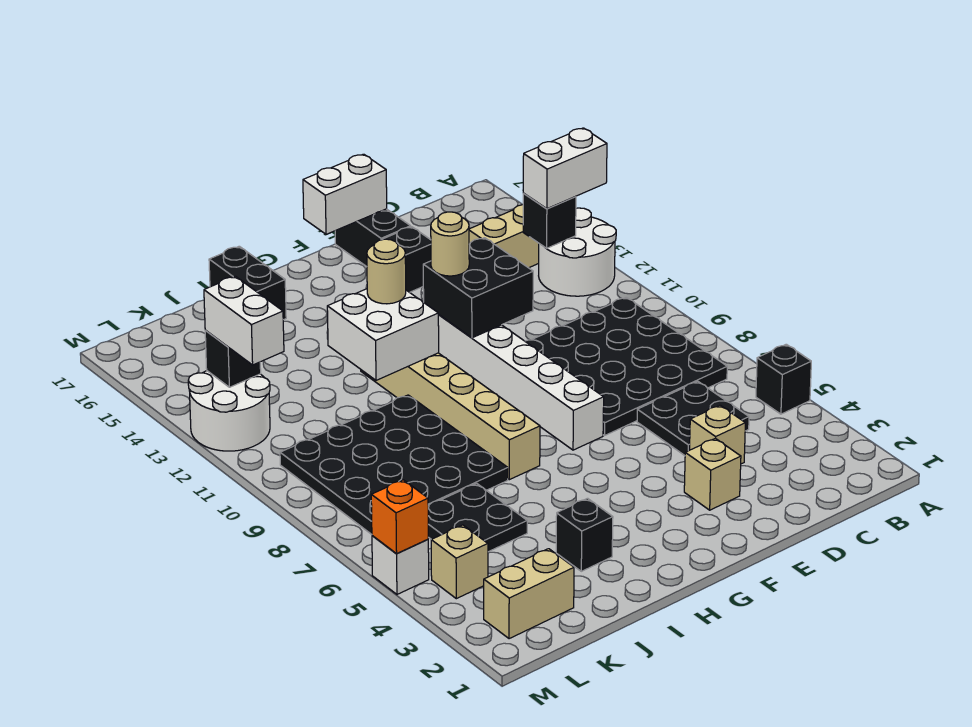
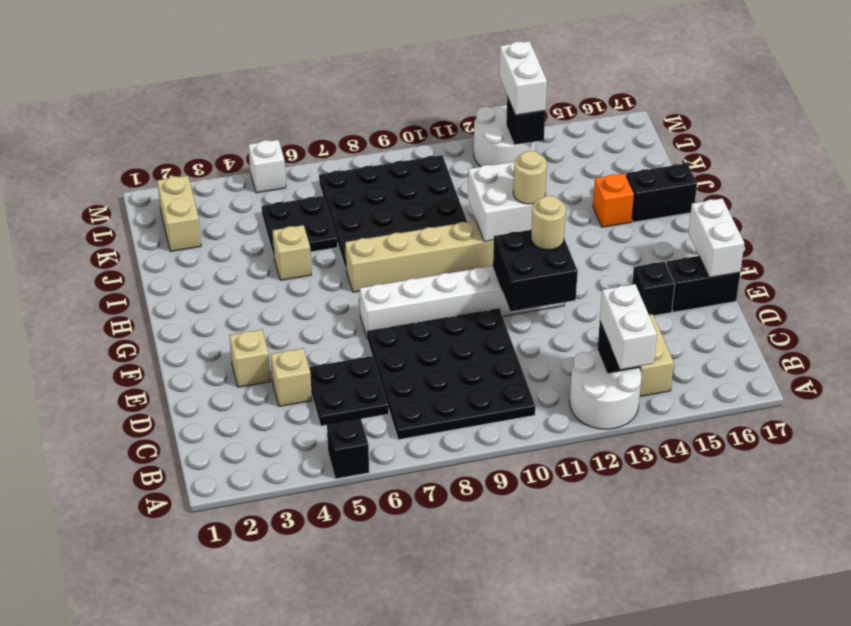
black 1x1 brick [556,498,613,571] -> none
tan 1x1 brick [431,525,488,599] -> tan 1x1 brick moved to [273,225,312,280]
white 1x2 brick [204,276,284,365] -> white 1x2 brick turned to [499,41,547,115]
orange 1x1 brick [371,480,428,554] -> orange 1x1 brick moved to [593,173,634,227]

